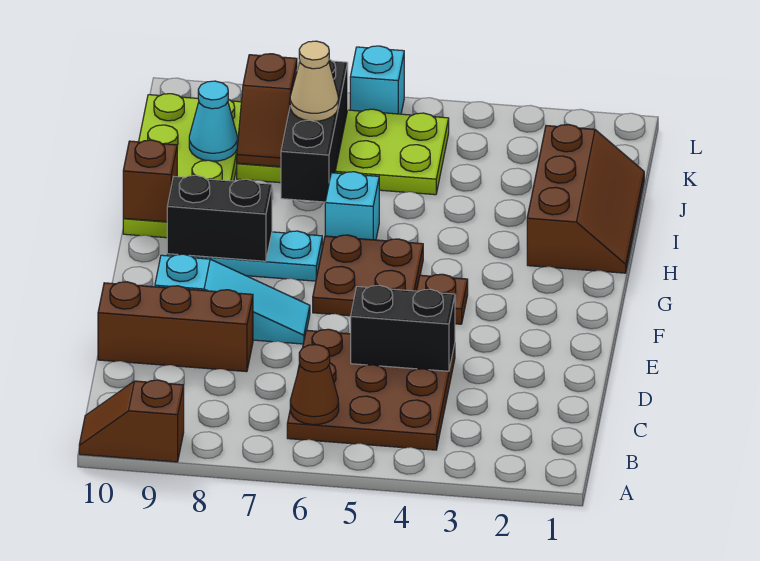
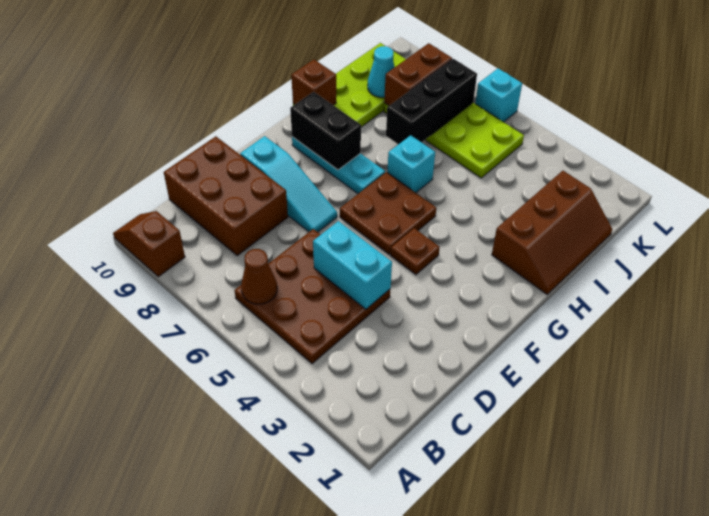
black 1x2 brick [351,285,455,371] -> cyan 1x2 brick [313,221,392,309]
brown 1x3 brick [98,282,253,372] -> brown 2x3 brick [164,136,288,256]
tan 1x1 cone [290,41,338,121] -> none
brown 1x2 slope [237,54,297,167] -> brown 1x2 brick [384,43,452,106]

